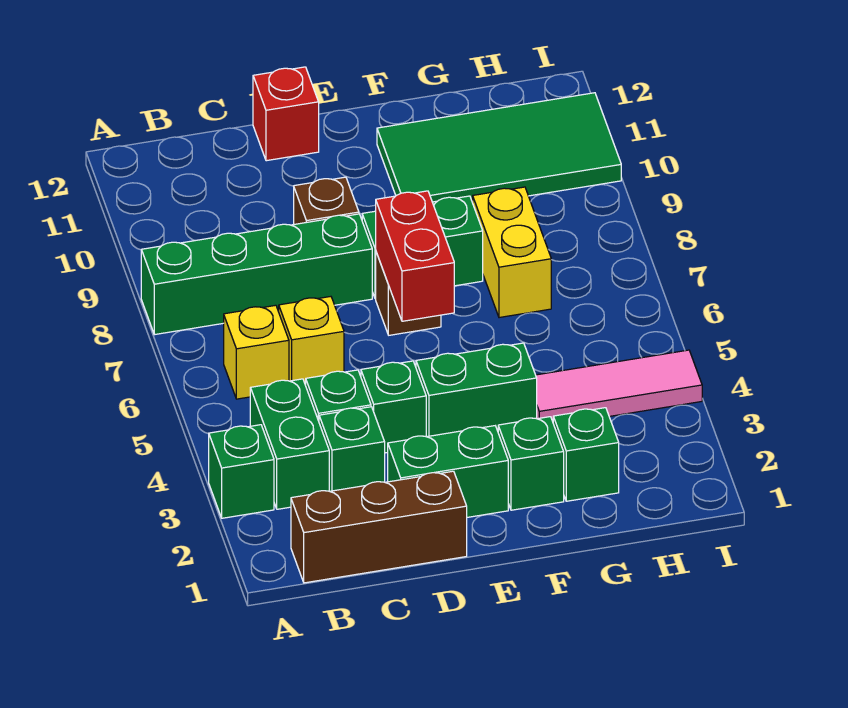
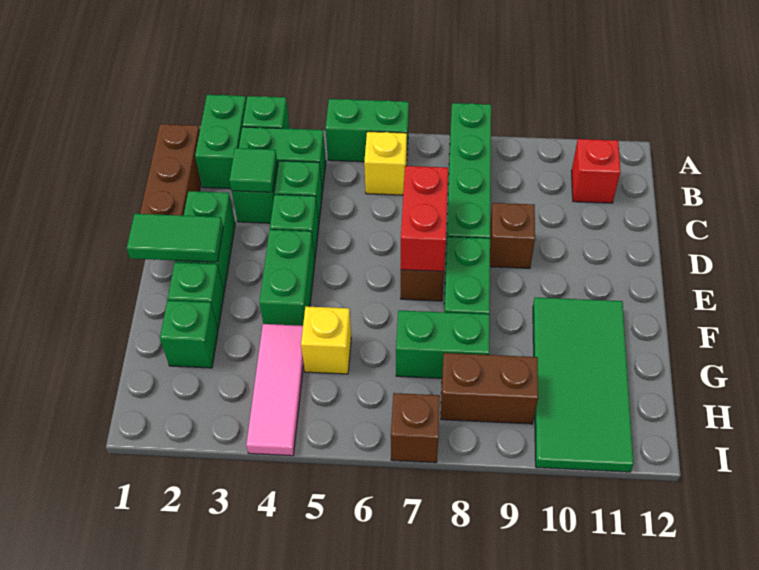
none -> green 1x2 brick [195,95,246,189]
none -> green 1x2 brick [325,99,409,162]
none -> green 1x1 tile [229,148,277,192]
yellow 1x1 brick [279,297,344,385] -> yellow 1x1 brick moved to [301,307,351,374]
red 1x1 brick [253,67,319,161] -> red 1x1 brick moved to [571,139,621,203]
none -> green 1x2 tile [127,214,223,262]
red 1x2 brick [376,191,454,321] -> red 1x2 brick turned to [401,166,448,271]
yellow 1x2 brick [473,187,551,318] -> green 1x2 brick [396,310,490,378]
none -> brown 1x2 brick [441,353,538,424]
none -> brown 1x1 brick [391,393,440,463]

